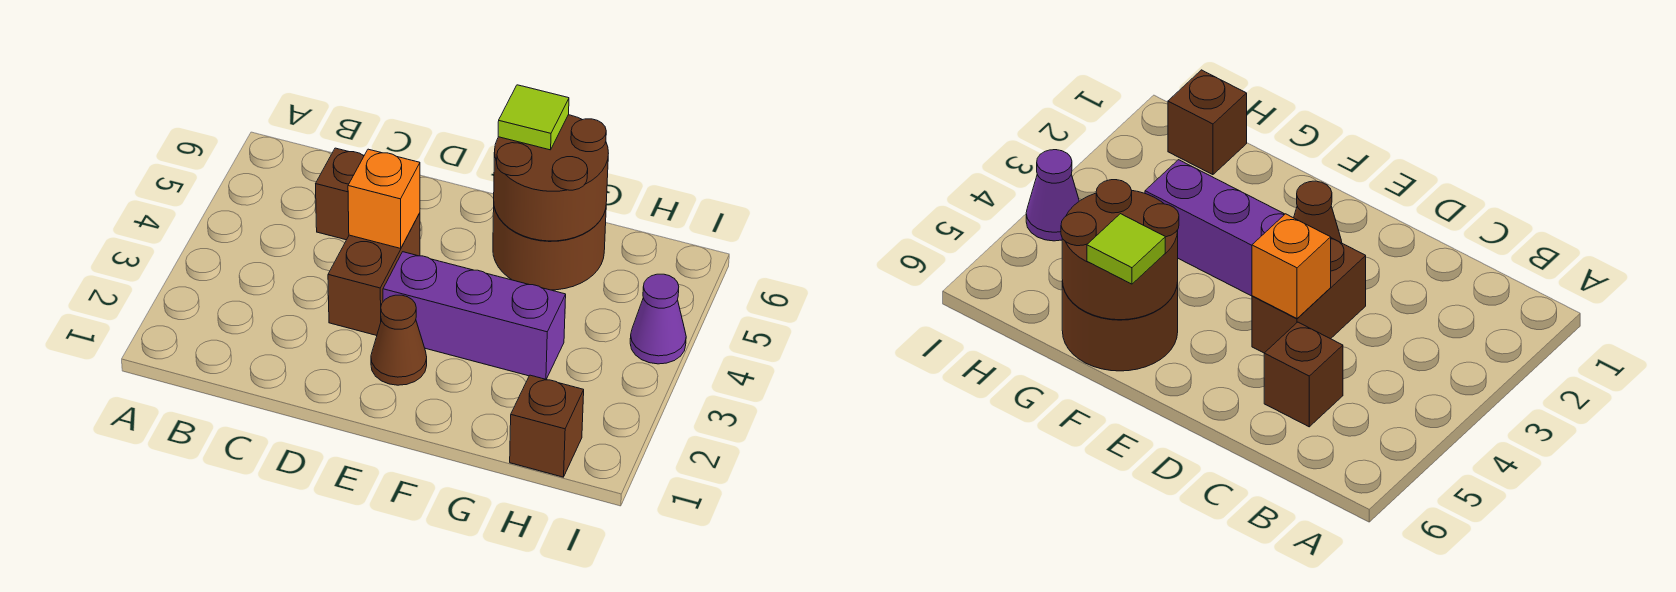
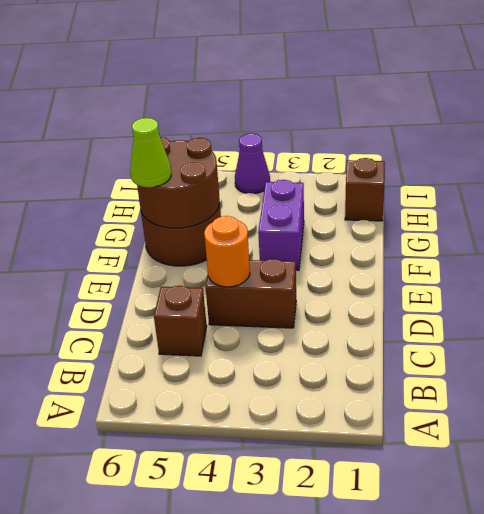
orange 1x1 brick [348,149,420,248] -> orange 1x1 round brick [204,216,250,287]
brown 1x1 cone [371,295,427,385] -> none
purple 1x3 brick [383,252,566,379] -> purple 1x2 brick [258,180,304,270]
lime 1x1 tile [498,85,569,150] -> lime 1x1 cone [130,118,171,187]

